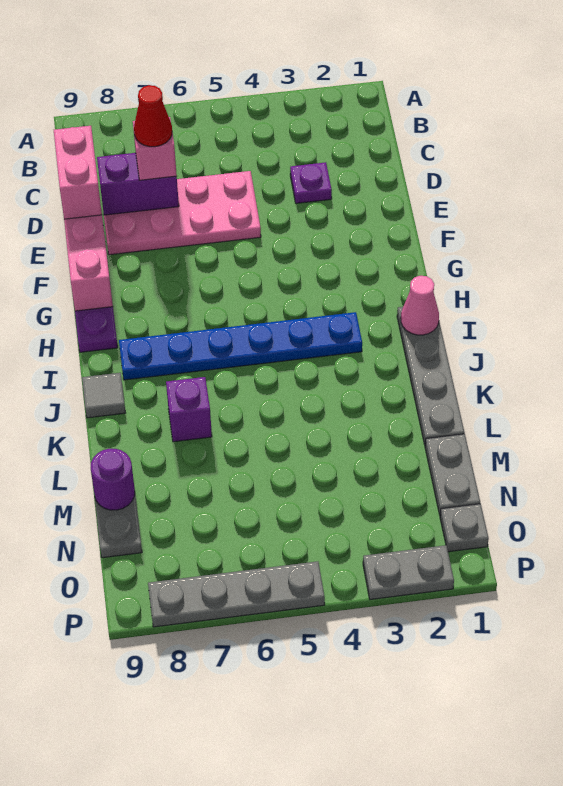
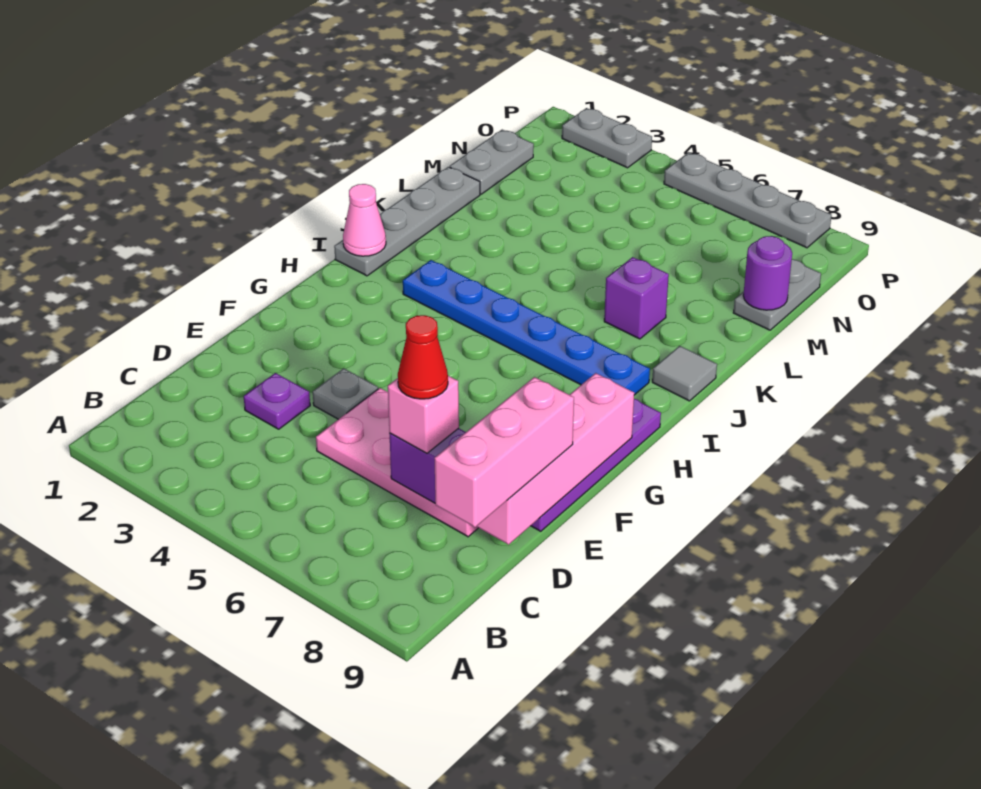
pink 1x2 brick [54,126,102,219] -> pink 1x3 brick [434,377,574,527]
grey 1x1 plate [440,504,489,552] -> grey 1x1 plate moved to [313,368,378,419]

